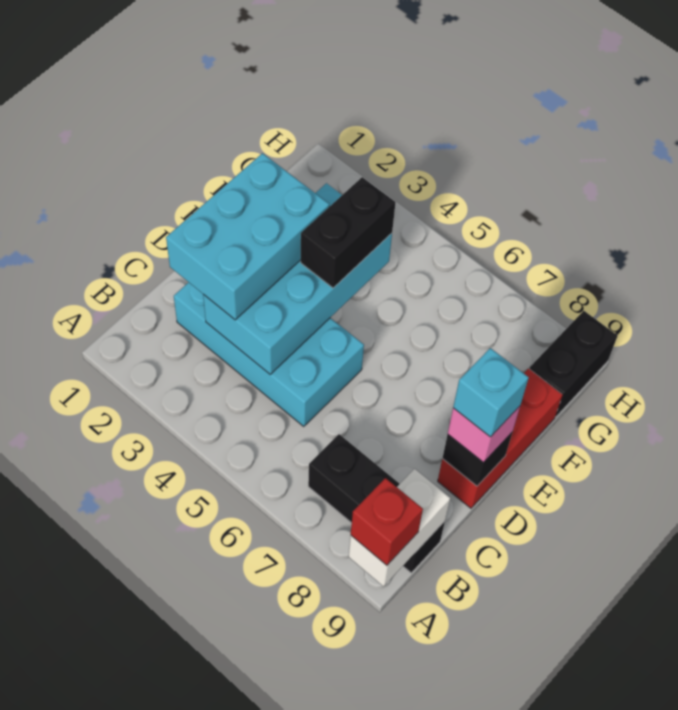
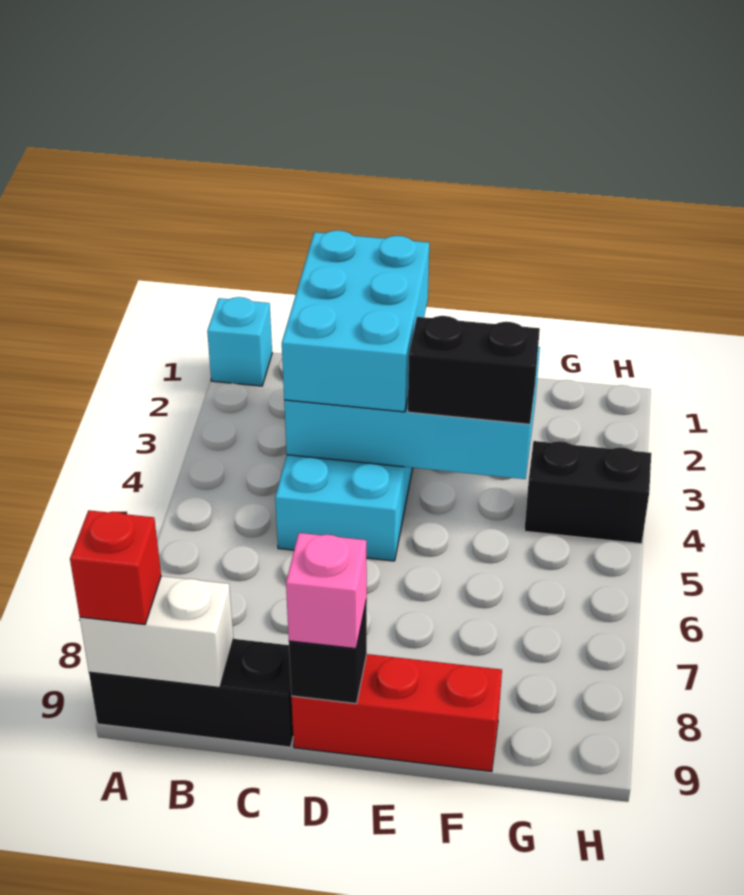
black 1x3 brick [308,434,445,573] -> black 1x3 brick turned to [89,639,293,747]
cyan 2x3 brick [166,153,329,320] -> cyan 2x3 brick turned to [282,230,429,412]
cyan 1x1 brick [453,348,529,437] -> cyan 1x1 brick moved to [207,297,272,386]
black 1x2 brick [529,311,618,417] -> black 1x2 brick moved to [524,441,651,544]

